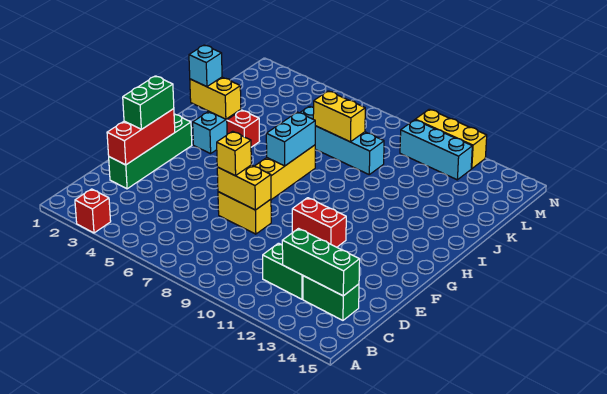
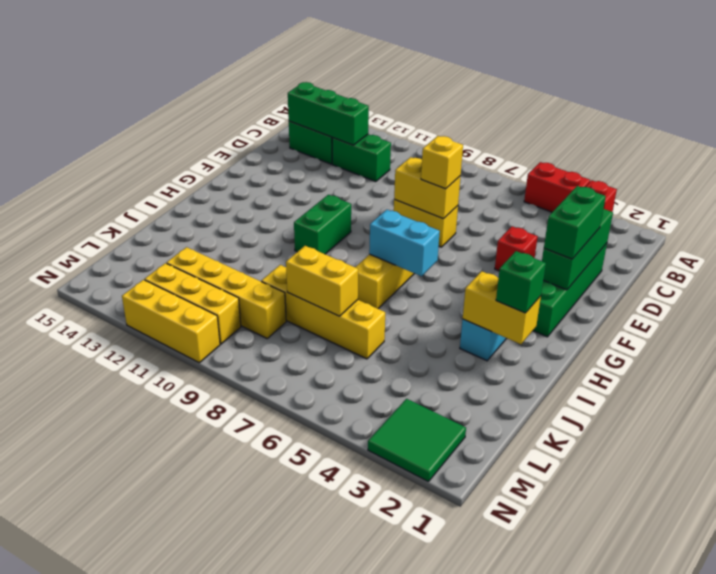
red 1x3 brick [107,109,175,165] -> green 1x3 brick [542,209,613,290]
red 1x2 brick [292,198,346,247] -> red 1x2 brick moved to [524,162,590,212]
none -> green 1x2 brick [294,195,351,254]
cyan 1x2 brick [266,112,315,166] -> cyan 1x2 brick turned to [369,210,440,276]
cyan 1x1 brick [189,45,222,87] -> green 1x1 brick [496,251,546,313]
red 1x1 brick [227,110,260,147] -> red 1x1 brick moved to [495,226,538,271]
cyan 1x4 brick [300,106,384,174] -> yellow 1x4 brick [261,265,385,359]
none -> yellow 1x4 brick [167,247,286,338]
none -> green 2x2 tile [368,399,466,482]
cyan 1x3 brick [400,120,472,180] -> yellow 1x3 brick [145,263,241,344]

